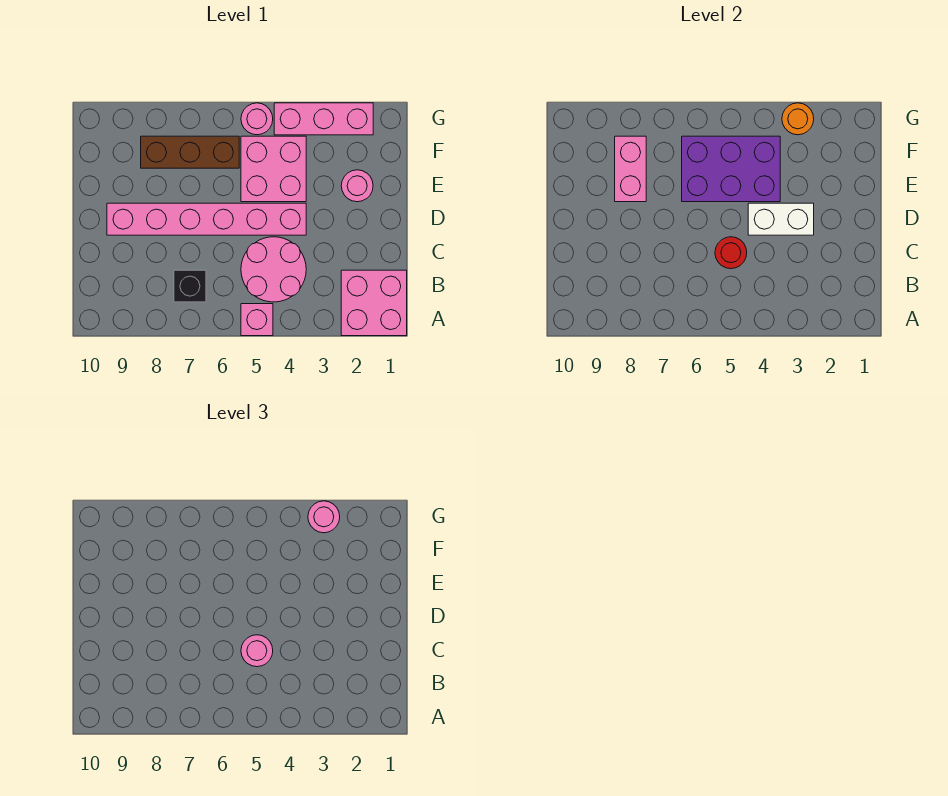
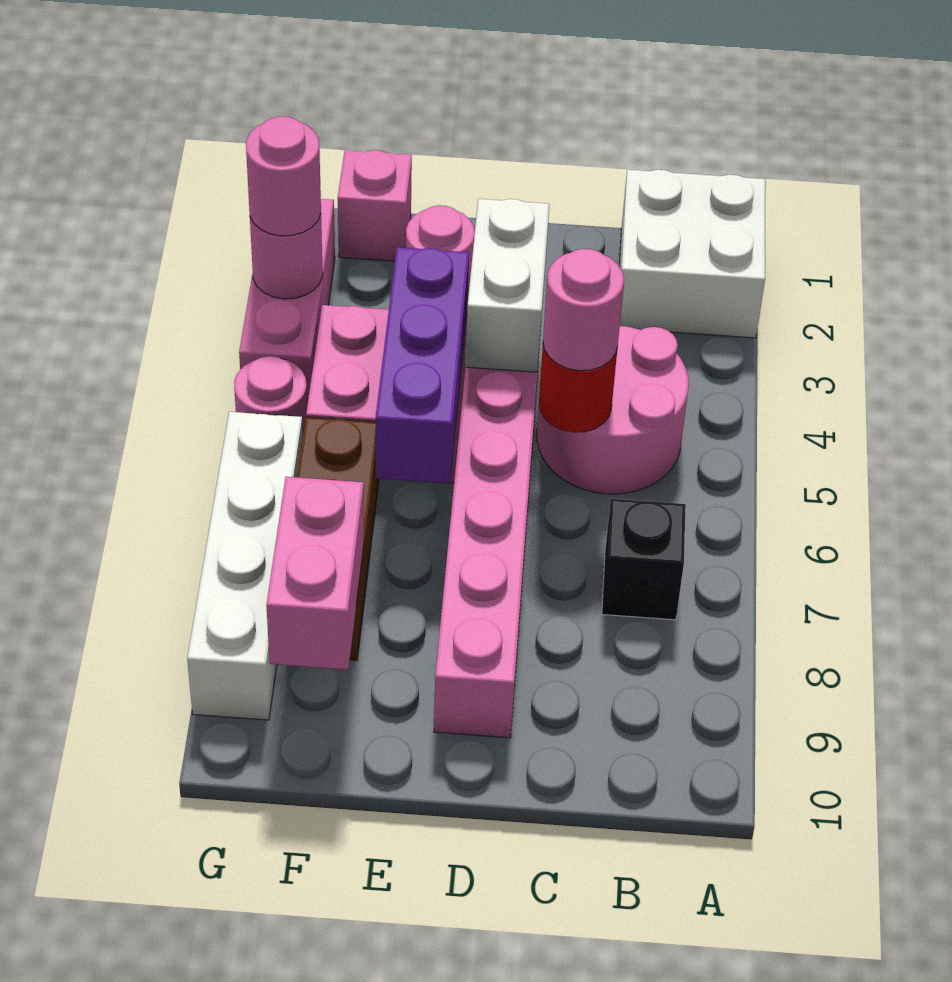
pink 2x2 brick [341,270,407,336] -> white 2x2 brick [619,170,766,338]
pink 1x1 brick [241,304,273,336] -> pink 1x1 brick moved to [338,150,412,261]
purple 2x3 brick [682,136,780,202] -> purple 1x3 brick [376,247,469,484]
pink 1x2 brick [615,136,646,202] -> pink 1x2 brick turned to [266,477,364,670]
orange 1x1 round brick [782,103,814,135] -> pink 1x1 round brick [250,215,323,299]
none -> white 1x4 brick [187,412,303,720]

